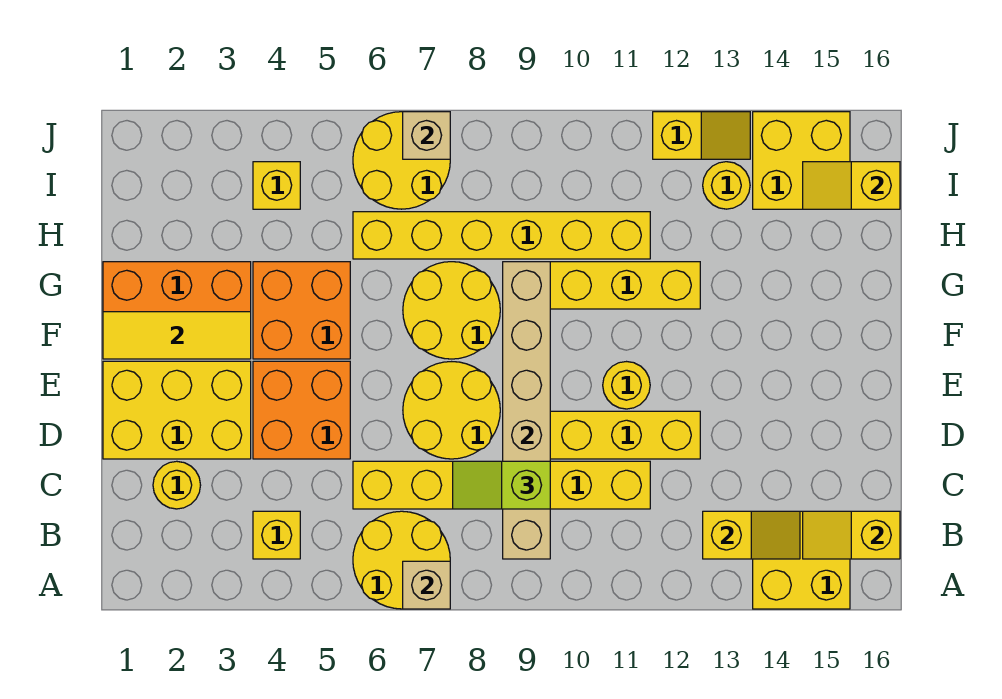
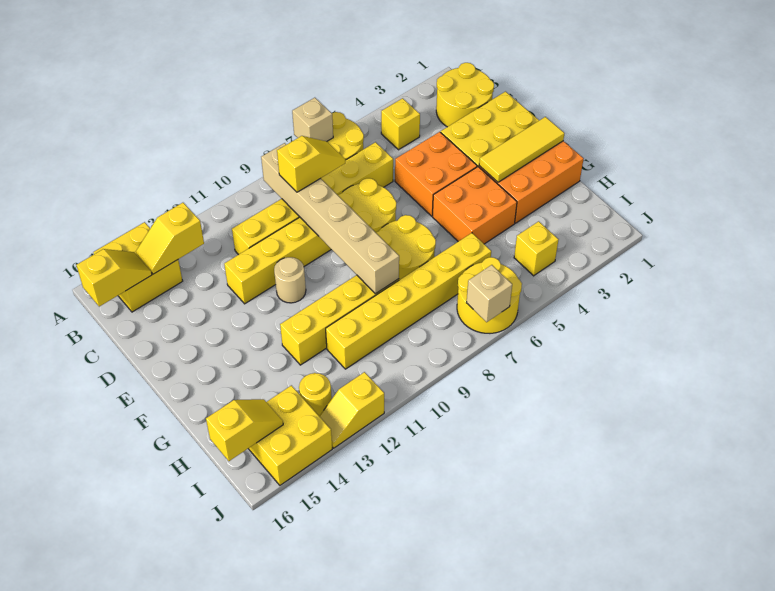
yellow 1x1 round brick [153,461,201,509] -> yellow 2x2 round brick [436,63,494,127]
lime 1x2 slope [453,461,550,509] -> yellow 1x2 slope [277,136,345,192]
yellow 1x1 round brick [603,362,650,409] -> tan 1x1 round brick [274,257,306,303]

